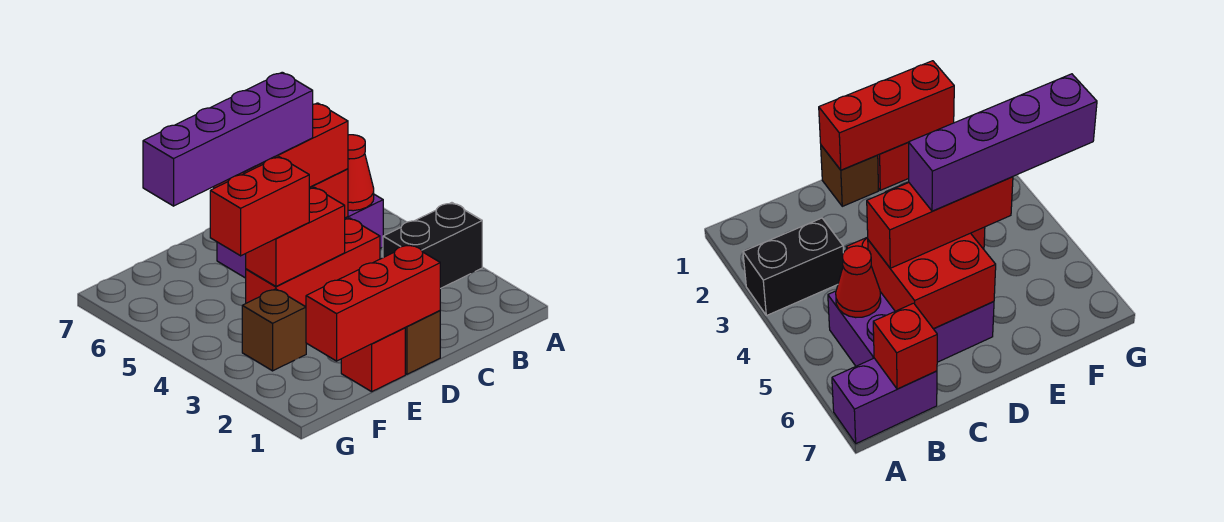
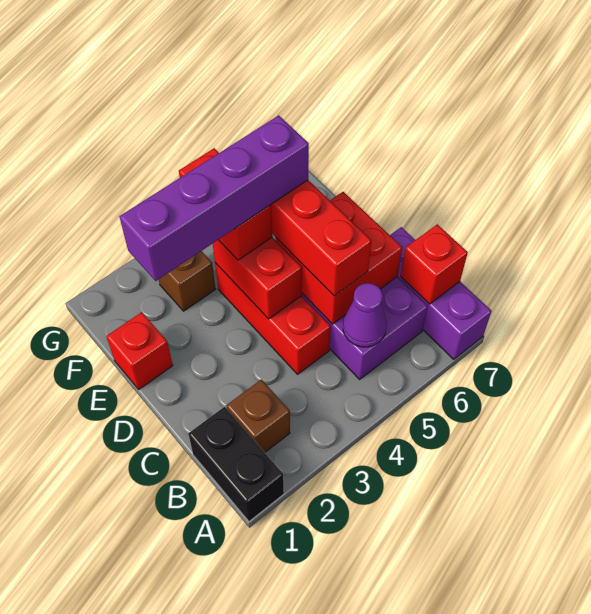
black 1x2 brick [383,203,482,289] -> black 1x2 brick moved to [188,407,284,521]
purple 1x2 brick [832,358,937,444] -> purple 1x3 brick [390,227,491,360]
red 1x1 cone [348,135,374,211] -> purple 1x1 cone [343,283,387,347]
brown 1x1 brick [405,311,440,374] -> brown 1x1 brick moved to [226,380,290,452]
red 1x3 brick [306,245,440,361] -> none
purple 1x4 brick [143,72,313,206] -> purple 1x4 brick turned to [119,115,309,281]

